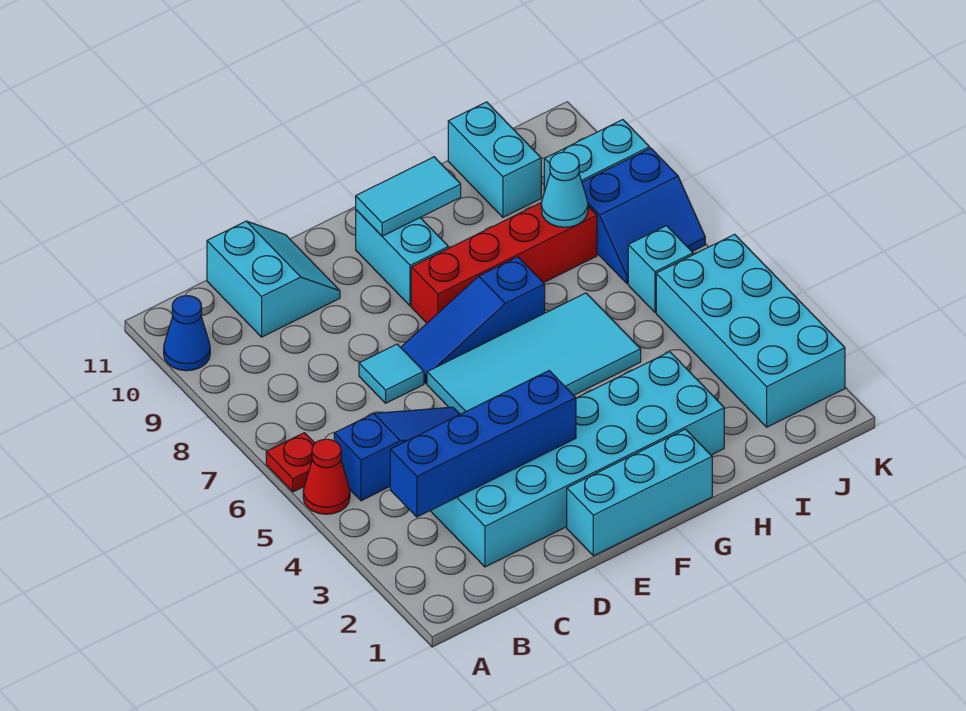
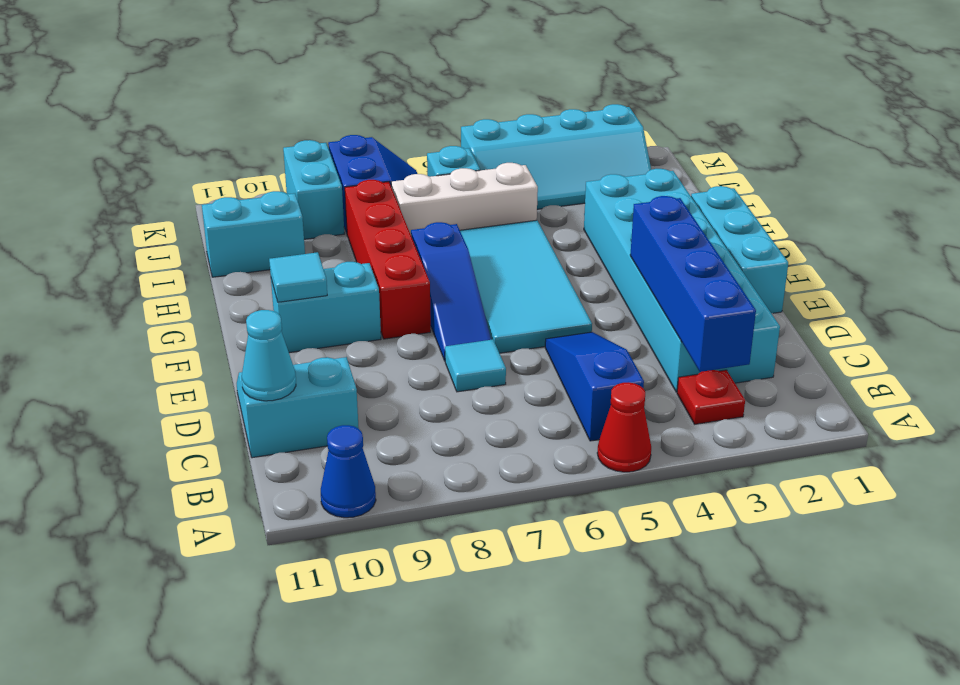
red 1x1 plate [266,433,315,492] -> red 1x1 plate moved to [677,370,745,424]
cyan 1x2 tile [356,157,461,236] -> cyan 1x1 tile [269,252,327,302]
none -> white 1x3 brick [391,163,538,235]
cyan 1x1 cone [541,152,588,227] -> cyan 1x1 cone moved to [242,310,296,401]
cyan 2x4 brick [656,234,845,427] -> cyan 2x4 slope [461,104,651,209]

